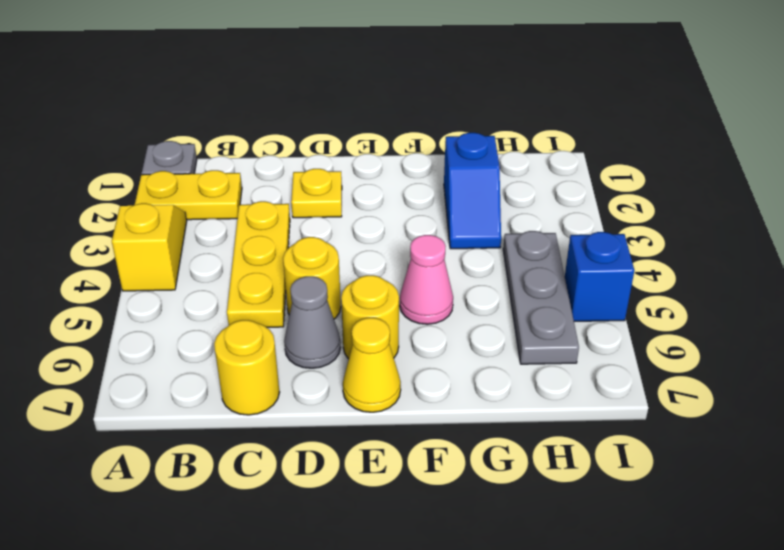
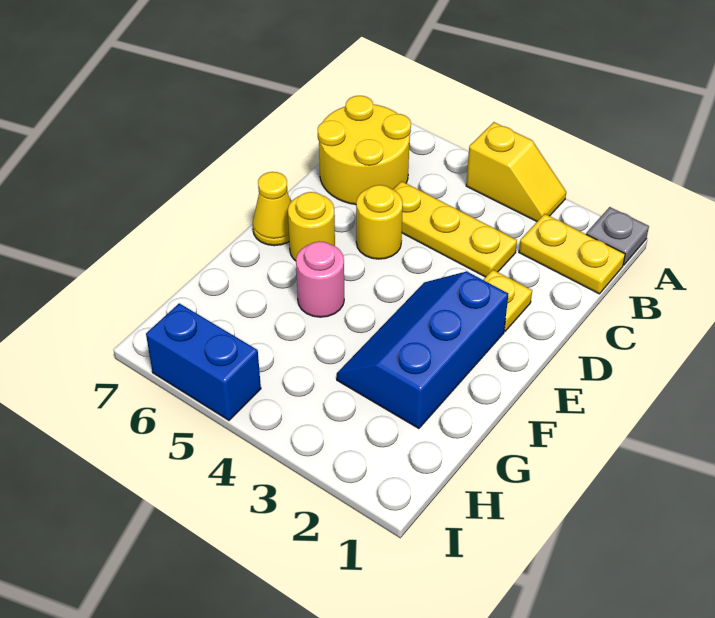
yellow 1x2 plate [135,170,242,220] -> yellow 1x2 plate turned to [519,214,625,294]
yellow 1x1 round brick [214,320,280,415] -> yellow 2x2 round brick [318,96,411,205]
grey 1x1 cone [284,276,340,368] -> none
pink 1x1 cone [400,235,453,324] -> pink 1x1 round brick [296,241,344,317]
blue 1x2 slope [444,133,501,249] -> blue 2x3 slope [337,271,508,428]
grey 1x3 plate [503,231,579,364] -> none
blue 1x1 brick [565,232,634,321] -> blue 1x2 brick [146,303,261,420]

